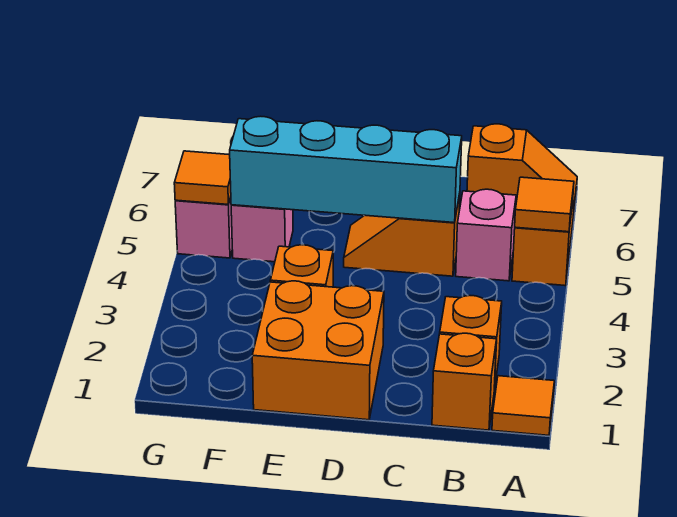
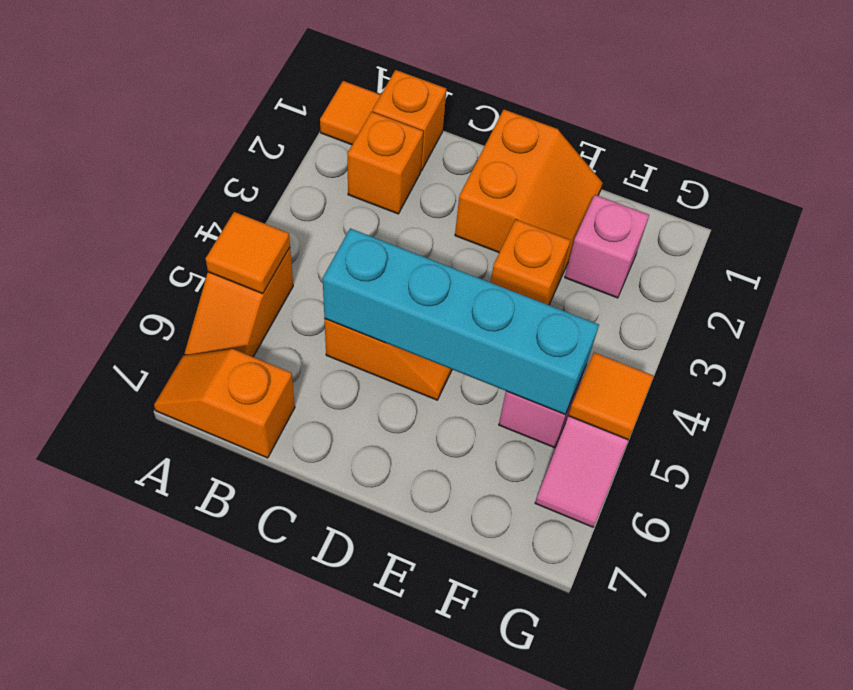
pink 1x1 brick [456,189,516,281] -> pink 1x1 brick moved to [565,195,649,298]
orange 2x2 brick [252,281,384,420] -> orange 2x2 slope [455,110,603,275]

